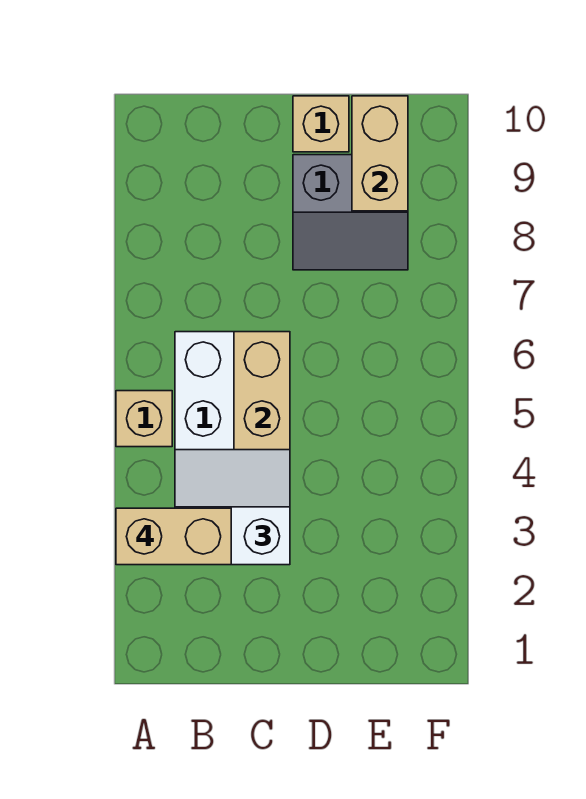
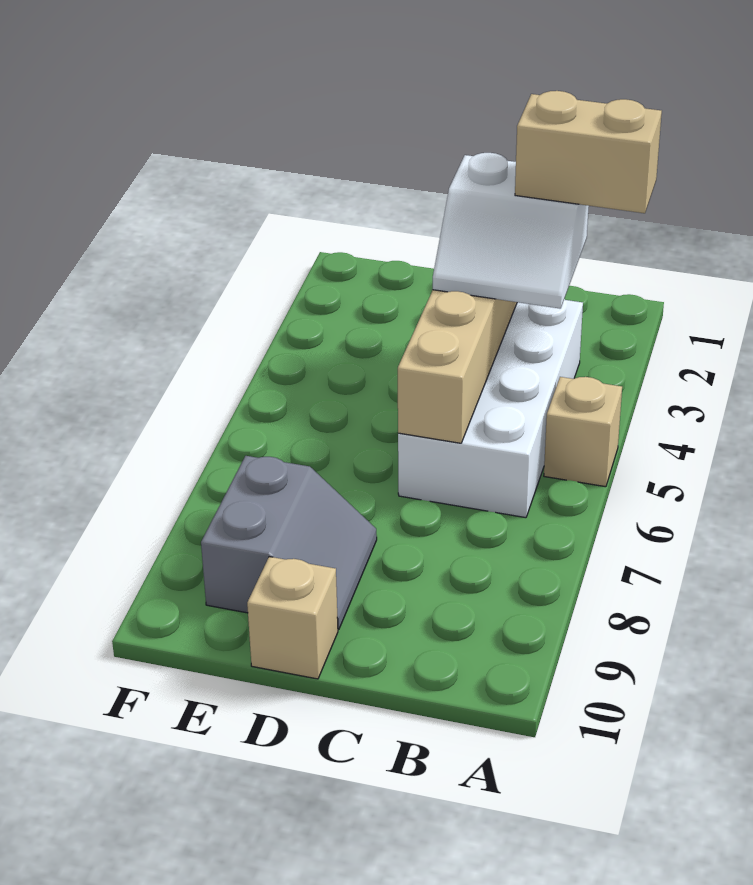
grey 2x2 slope [293,155,408,270] -> grey 2x2 slope turned to [201,456,377,630]
tan 1x2 brick [352,96,408,211] -> none

